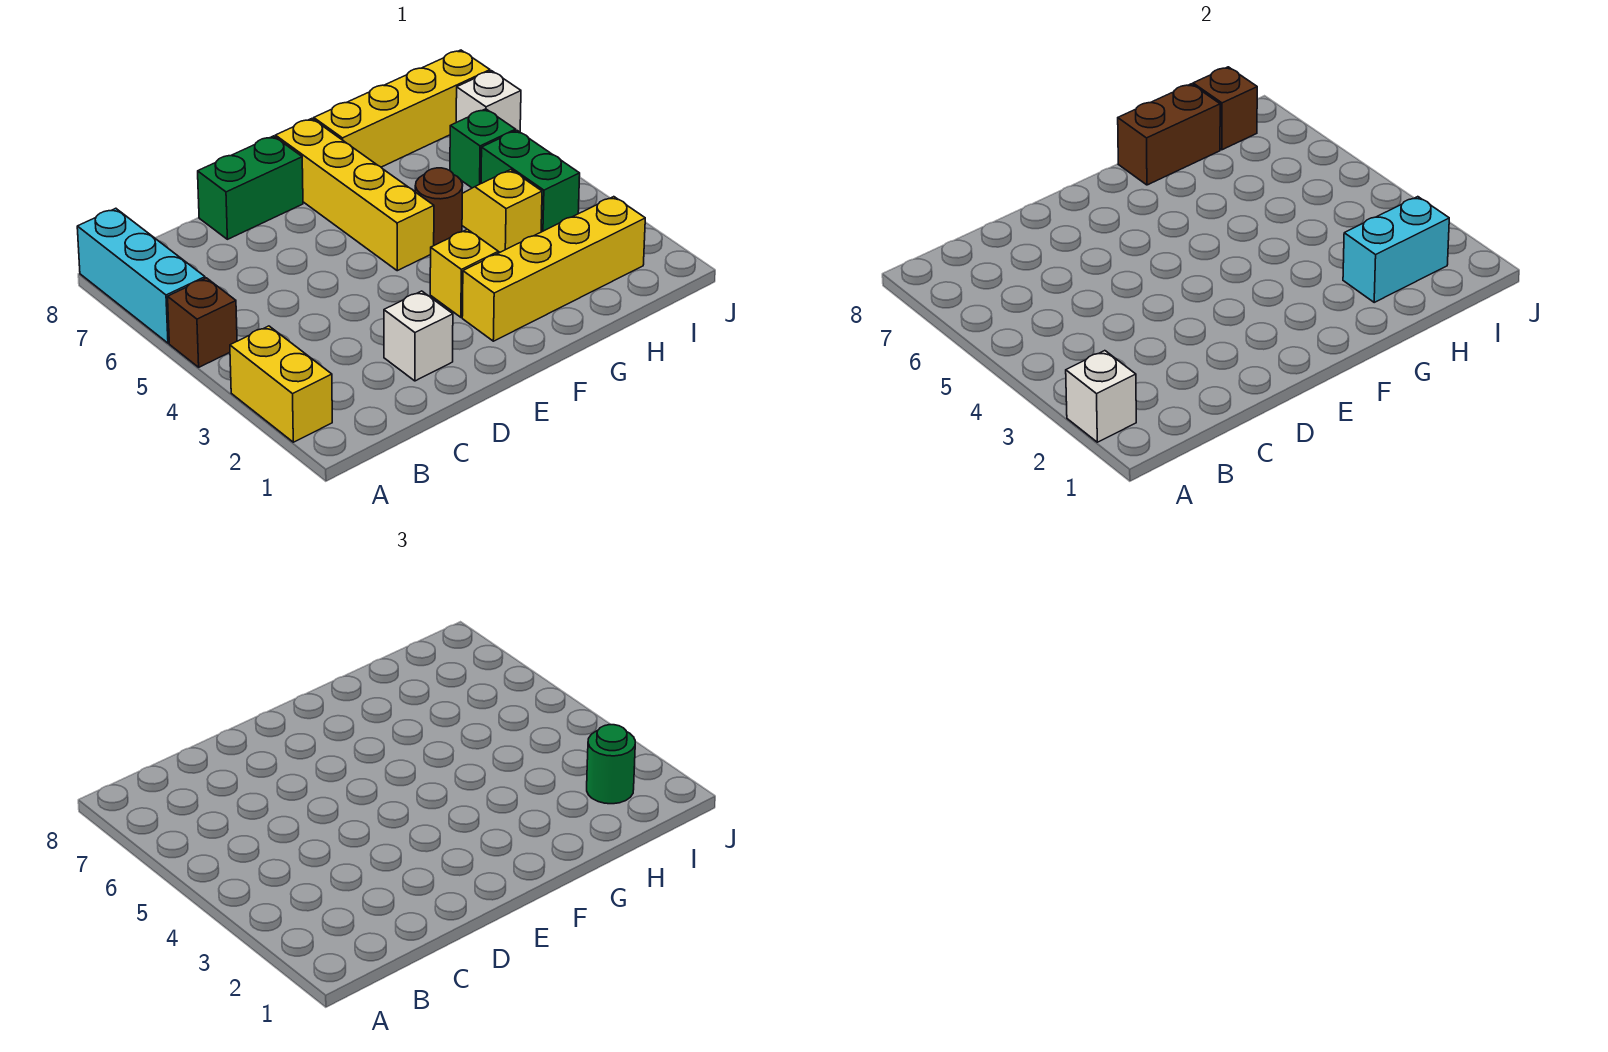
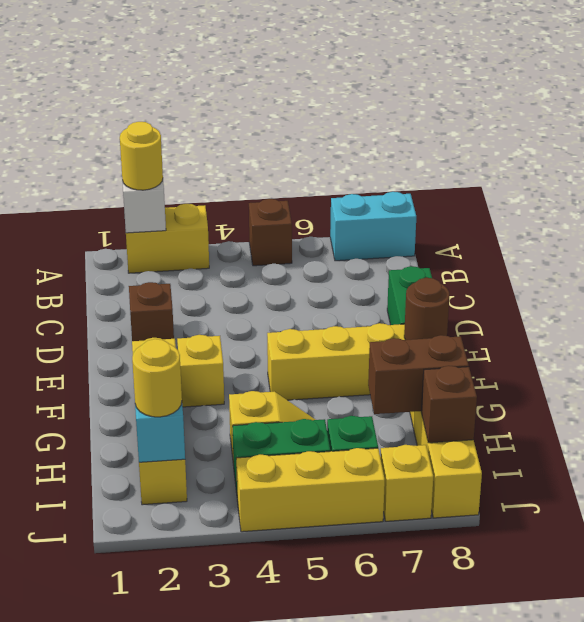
none -> yellow 1x1 round brick [120,122,163,190]
cyan 1x3 brick [77,208,205,343] -> cyan 1x2 brick [330,192,416,261]
white 1x1 brick [384,291,453,381] -> brown 1x1 brick [129,282,174,341]
brown 1x1 round brick [415,168,463,245] -> brown 1x1 round brick moved to [404,278,449,340]
brown 1x2 brick [1118,84,1220,185] -> brown 1x2 brick turned to [368,335,469,414]
green 1x1 round brick [587,725,635,804] -> yellow 1x1 round brick [132,339,182,417]
none -> yellow 1x3 brick [236,448,385,532]
white 1x1 brick [456,71,521,132] -> yellow 1x1 brick [380,445,433,521]

